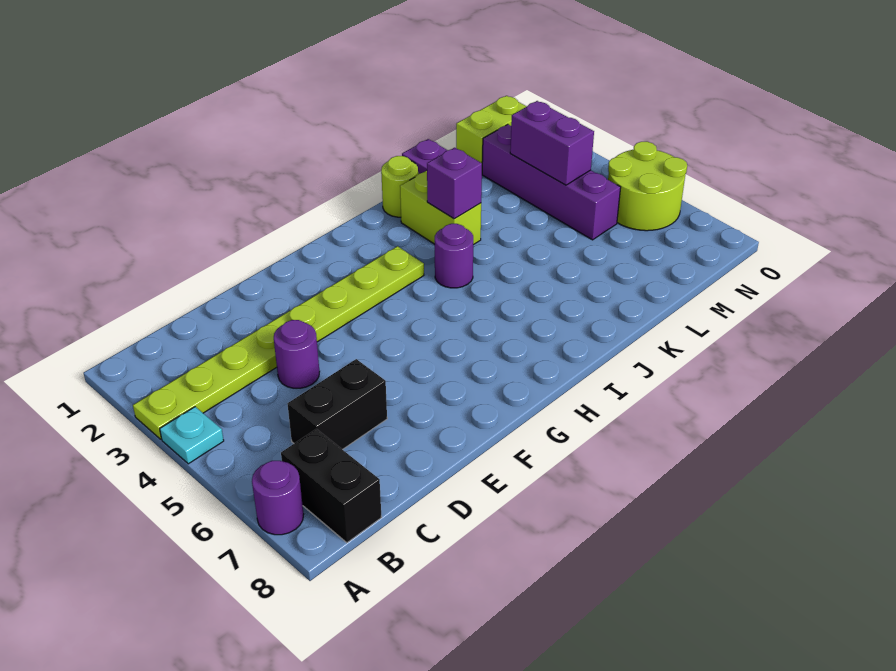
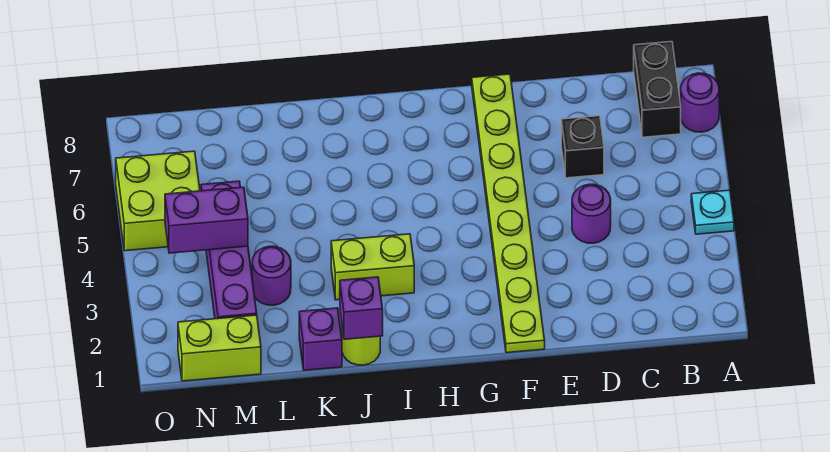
lime 1x8 plate [133,246,424,439] -> lime 1x8 plate turned to [472,74,545,353]
black 1x2 brick [287,359,387,450] -> black 1x1 brick [561,116,604,178]
purple 1x1 round brick [435,224,473,288] -> purple 1x1 round brick moved to [252,246,291,305]
lime 1x2 brick [400,171,481,245] -> lime 1x2 brick turned to [331,234,414,300]
purple 1x1 brick [427,148,482,219] -> purple 1x1 brick moved to [340,277,383,339]
purple 1x2 brick [510,101,594,185] -> purple 1x2 brick turned to [165,187,248,253]
lime 2x2 round brick [608,142,687,231] -> lime 2x2 brick [116,151,200,251]

